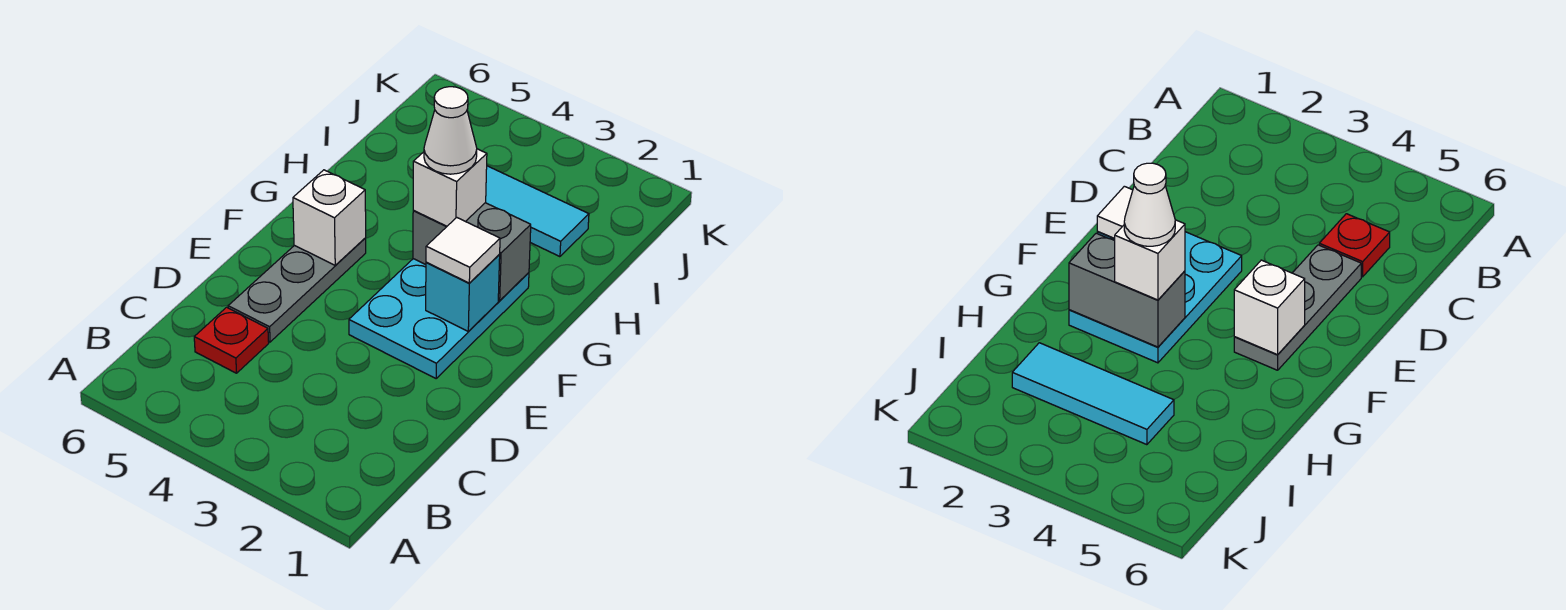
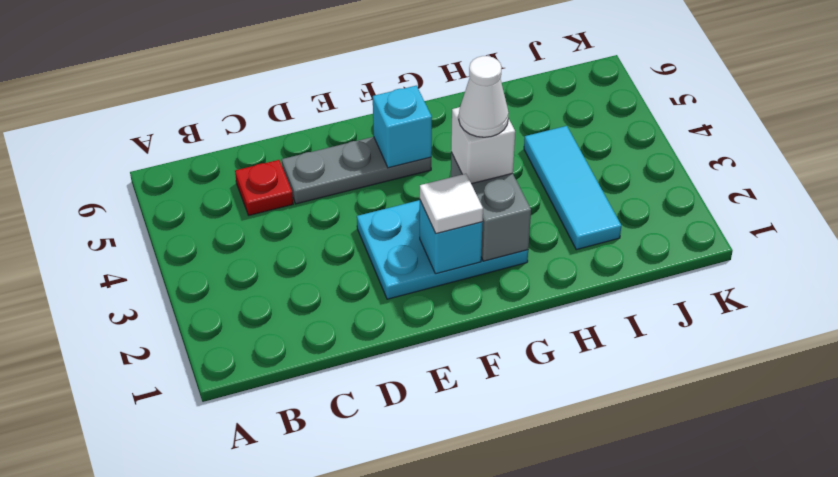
white 1x1 brick [293,170,366,265] -> cyan 1x1 brick [373,86,432,168]

